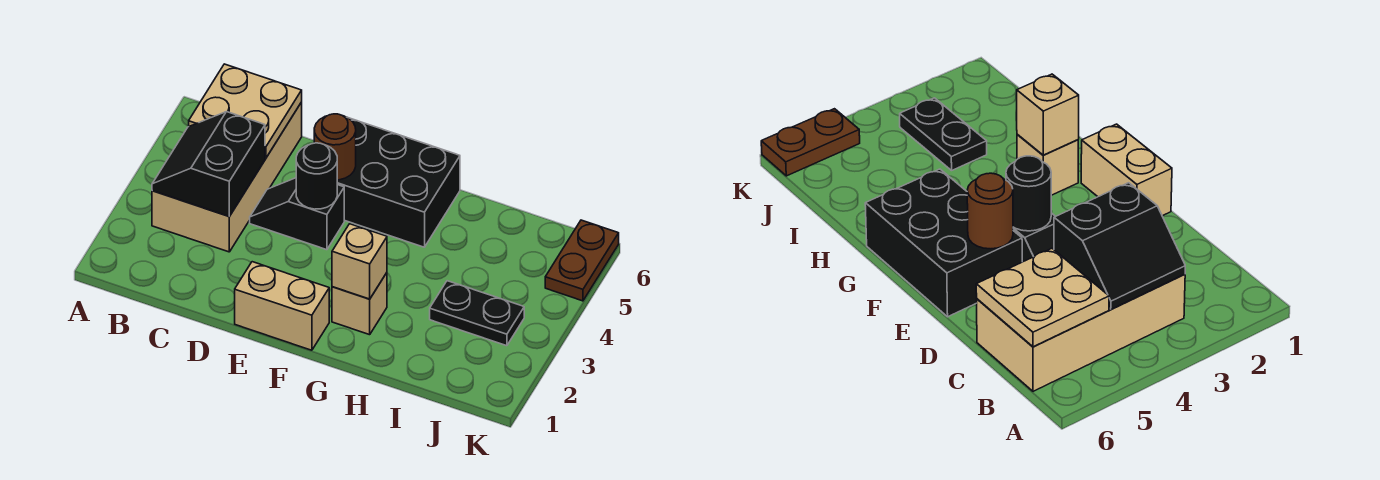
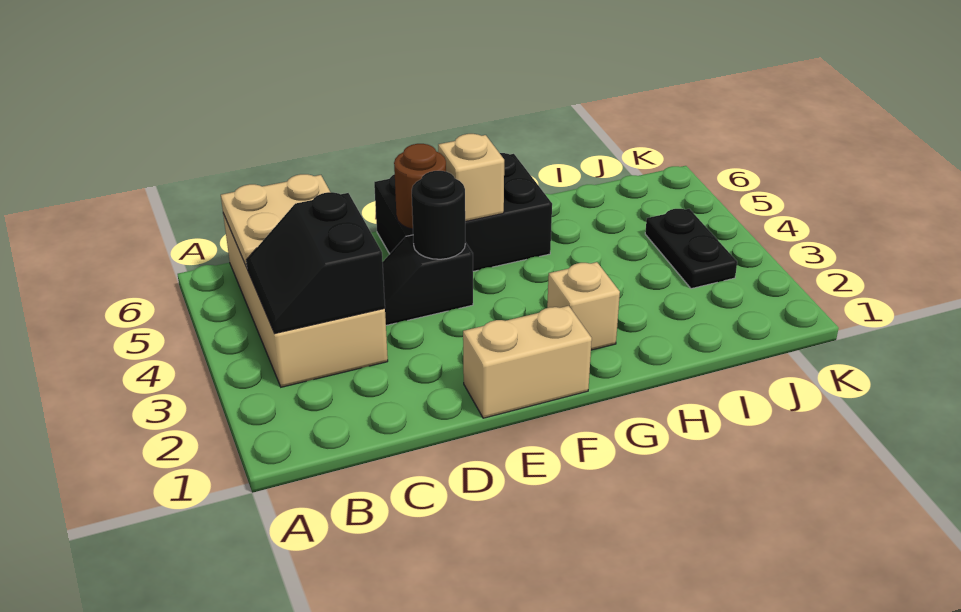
tan 1x1 brick [332,224,387,299] -> tan 1x1 brick moved to [438,134,504,222]
black 1x2 plate [430,281,524,346] -> black 1x2 plate turned to [645,209,737,289]
brown 1x2 plate [545,220,619,301] -> none

